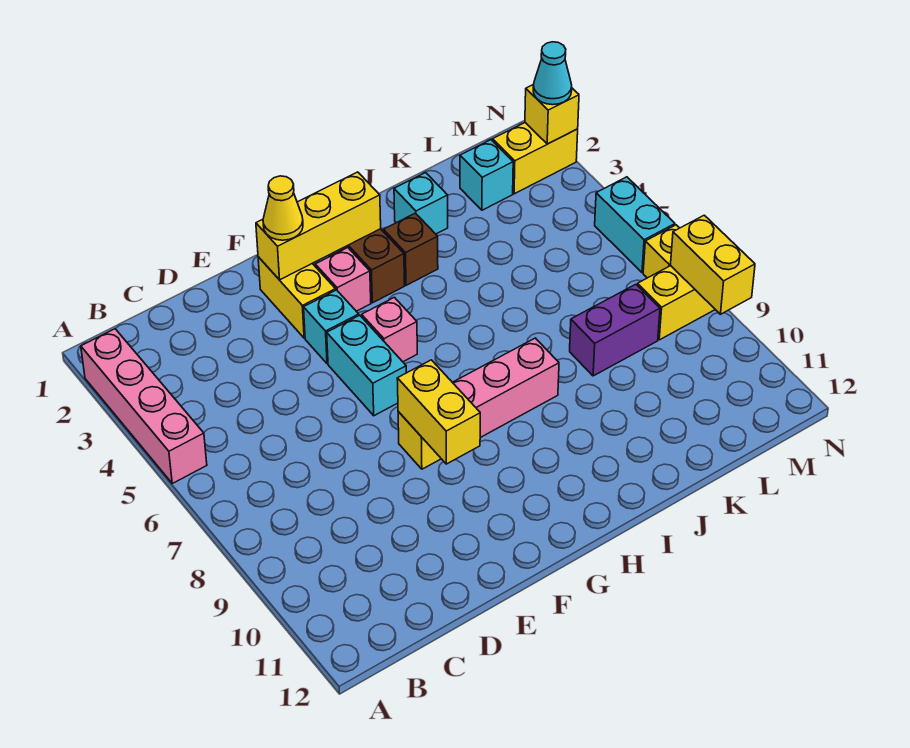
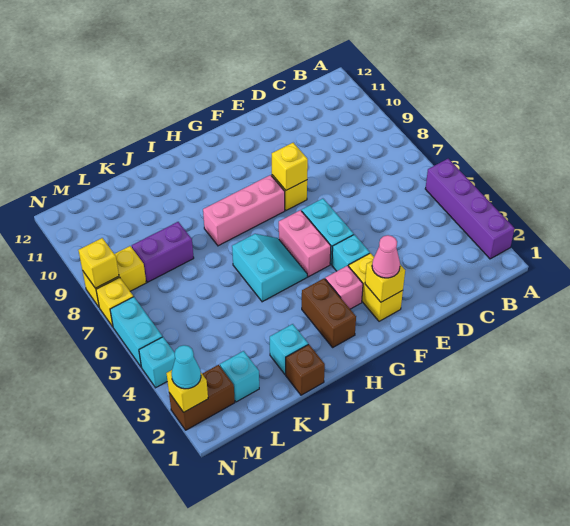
pink 1x4 brick [81,329,207,483] -> purple 1x4 brick [425,159,515,259]
yellow 1x3 brick [256,172,381,280] -> yellow 1x1 brick [365,261,405,302]
yellow 1x1 cone [263,176,303,240] -> pink 1x1 cone [372,235,400,278]
yellow 1x2 brick [397,360,480,464] -> yellow 1x1 brick [272,143,308,190]
pink 1x1 brick [362,297,417,362] -> pink 1x2 brick [279,210,331,277]
none -> cyan 2x2 slope [232,234,307,302]
brown 1x1 brick [383,213,438,285] -> brown 1x1 brick moved to [286,344,325,395]
yellow 1x2 brick [493,123,578,194] -> brown 1x2 brick [169,365,235,430]
none -> cyan 1x1 brick [139,337,175,388]
yellow 1x2 brick [671,215,755,314] -> yellow 1x1 brick [79,238,119,288]

